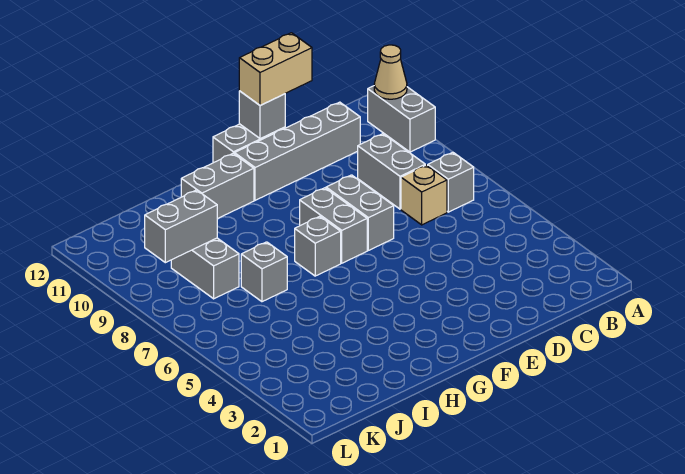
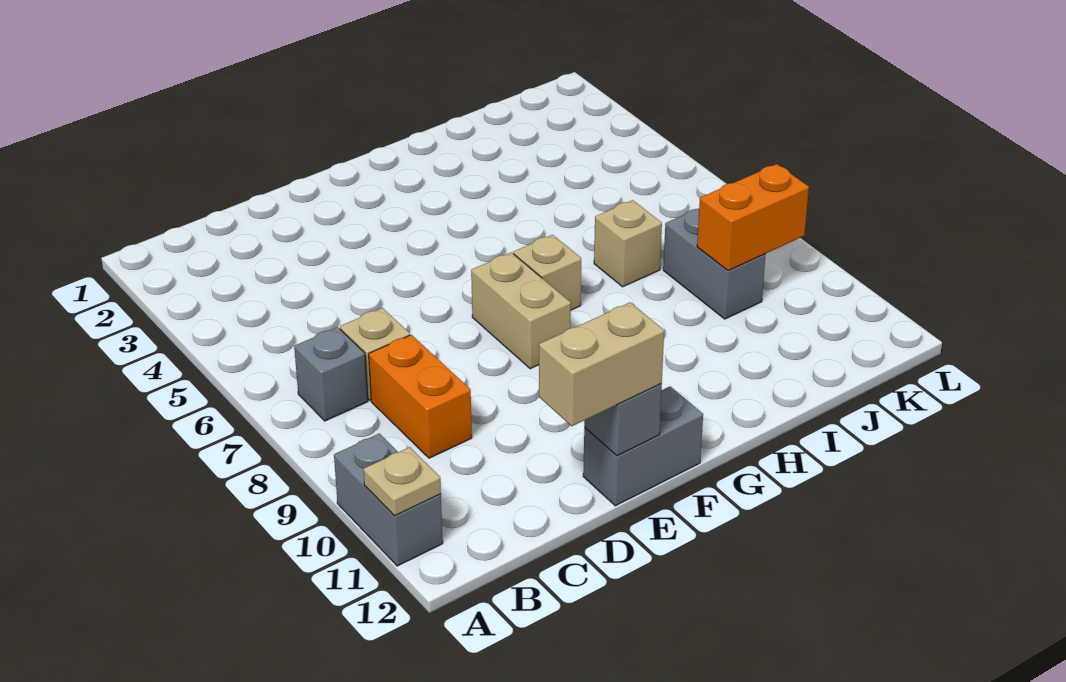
tan 1x1 cone [374,45,407,99] -> tan 1x1 plate [363,447,441,516]
grey 1x2 brick [358,134,425,209] -> orange 1x2 brick [369,335,472,458]
grey 1x4 brick [235,102,360,200] -> none
grey 1x2 brick [326,175,394,250] -> none
grey 1x2 brick [300,188,367,263] -> tan 1x2 brick [471,252,571,369]
grey 1x1 brick [295,216,341,276] -> tan 1x1 brick [513,235,581,310]
grey 1x2 brick [181,153,254,219] -> none
grey 1x1 brick [241,242,287,302] -> tan 1x1 brick [594,200,662,287]
grey 1x2 brick [145,190,217,263] -> orange 1x2 brick [697,164,809,271]

